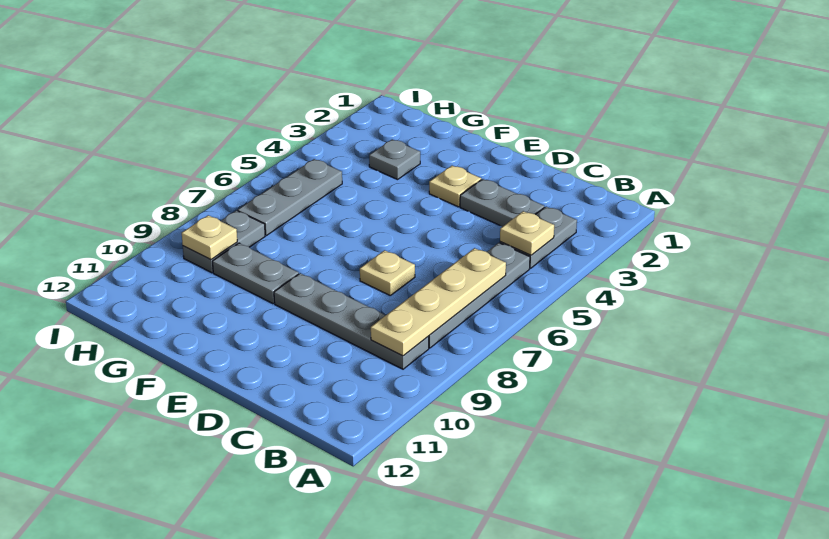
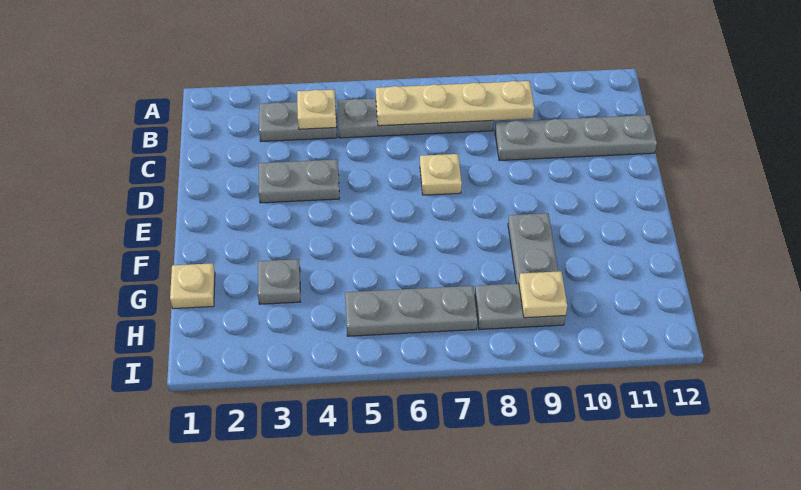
grey 1x4 plate [274,273,429,369] -> grey 1x4 plate turned to [495,115,657,161]
grey 1x2 plate [460,179,544,227] -> grey 1x2 plate turned to [259,159,339,203]
tan 1x1 plate [429,166,481,207] -> tan 1x1 plate moved to [170,263,215,309]

